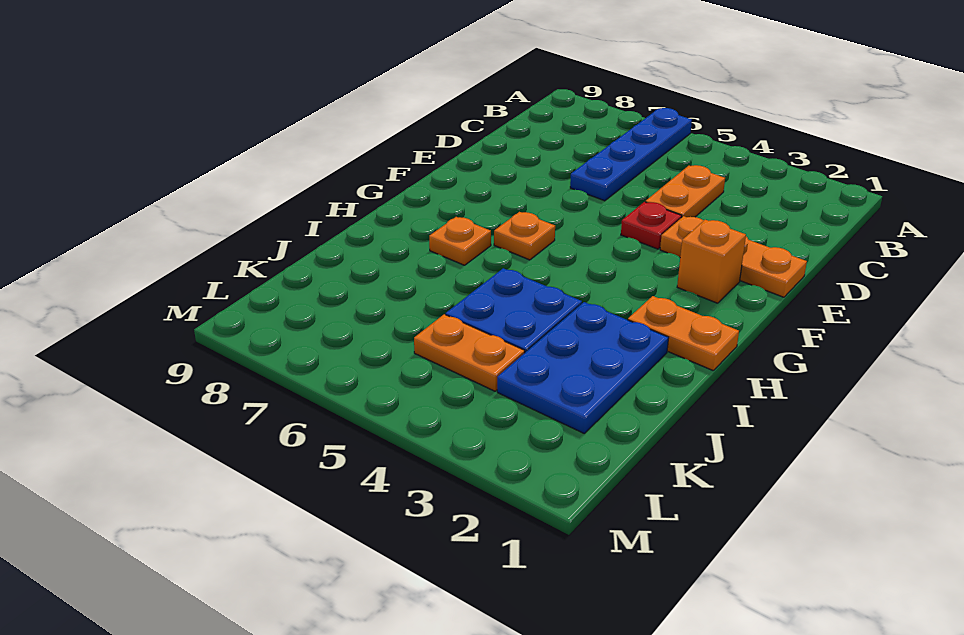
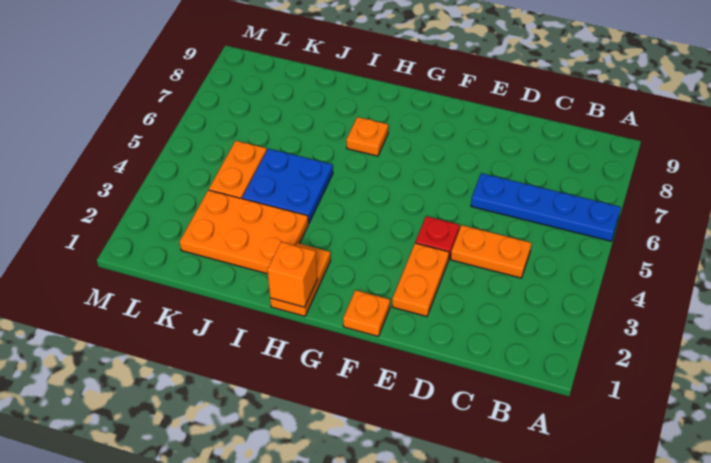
orange 1x3 plate [660,216,807,297] -> orange 1x2 plate [392,243,449,317]
orange 1x1 brick [677,220,746,303] -> orange 1x1 brick moved to [267,242,317,307]
orange 1x1 plate [494,212,555,260] -> orange 1x1 plate moved to [343,290,390,336]
blue 2x3 plate [497,302,669,433] -> orange 2x3 plate [180,190,308,274]

